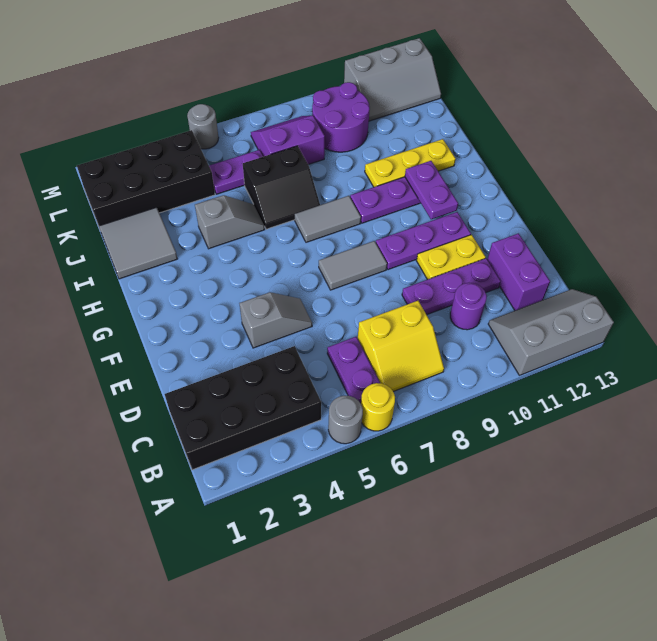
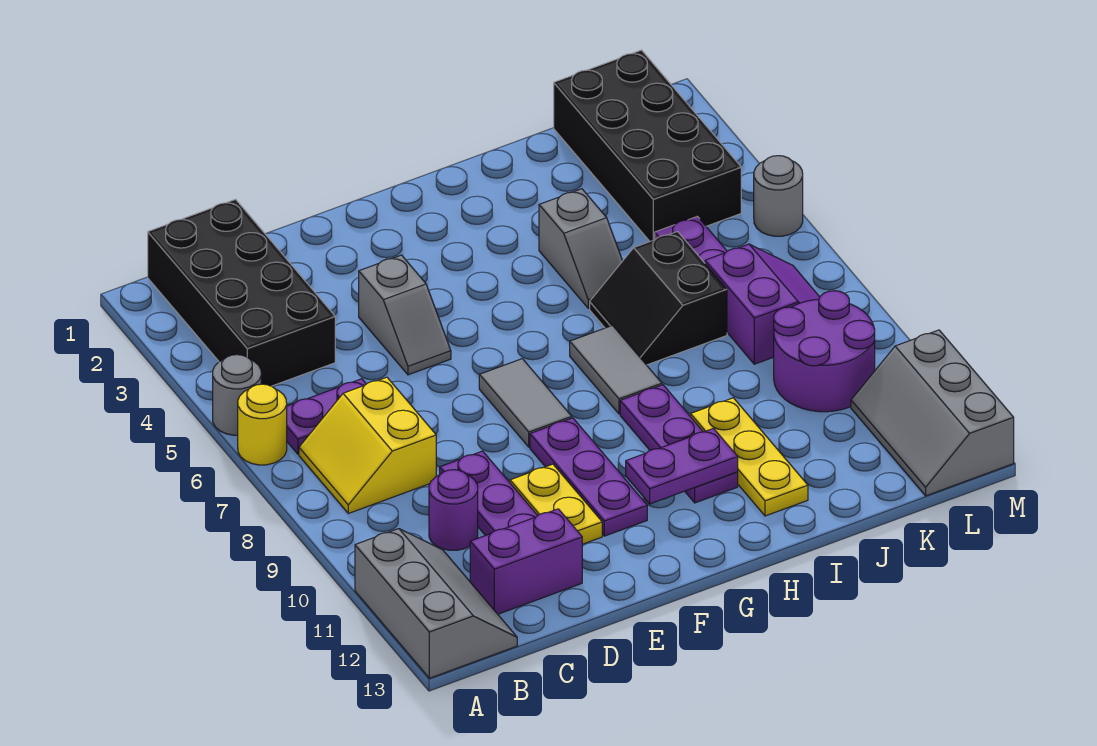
grey 2x2 tile [99,207,177,279] -> none

